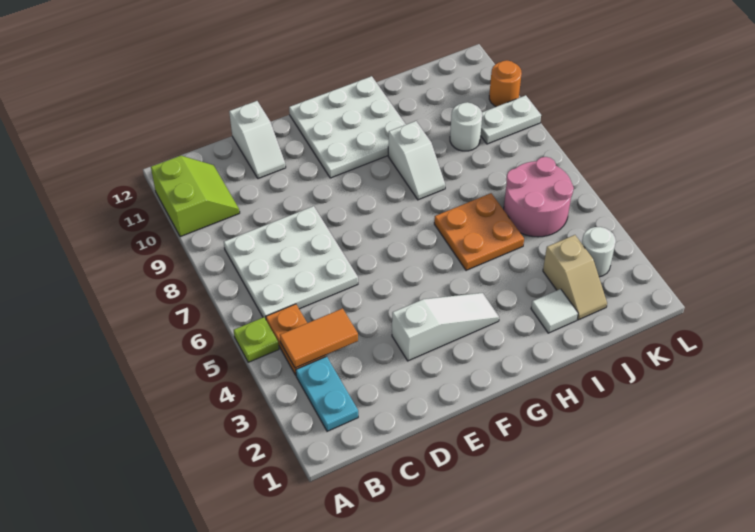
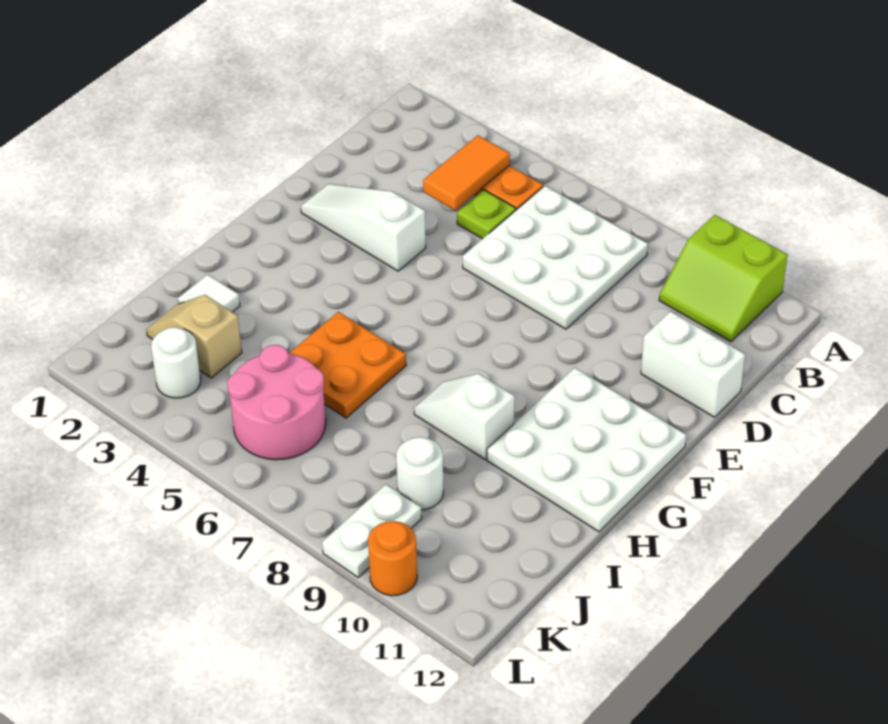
lime 1x1 plate [234,317,279,362] -> lime 1x1 plate moved to [457,190,516,239]
cyan 1x2 plate [296,356,358,431] -> none
white 1x2 slope [229,101,286,179] -> white 1x2 brick [641,311,745,417]
white 1x3 slope [392,293,499,361] -> white 1x3 slope turned to [301,184,426,271]

